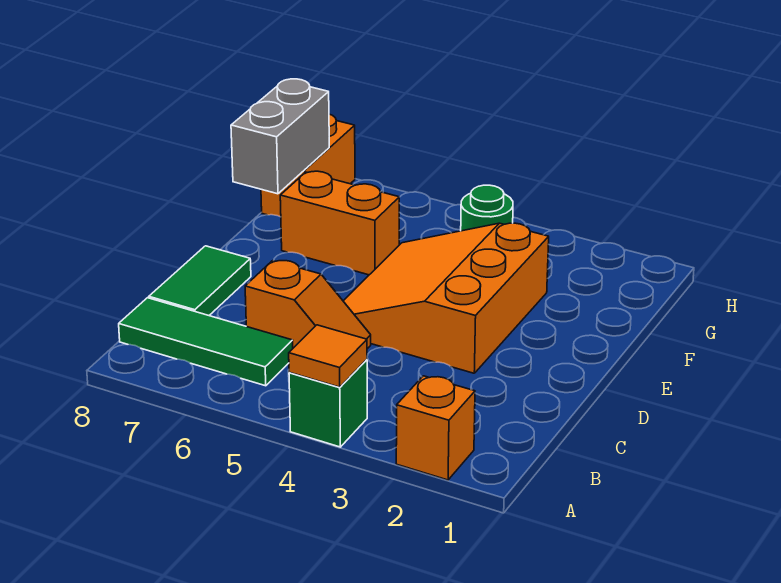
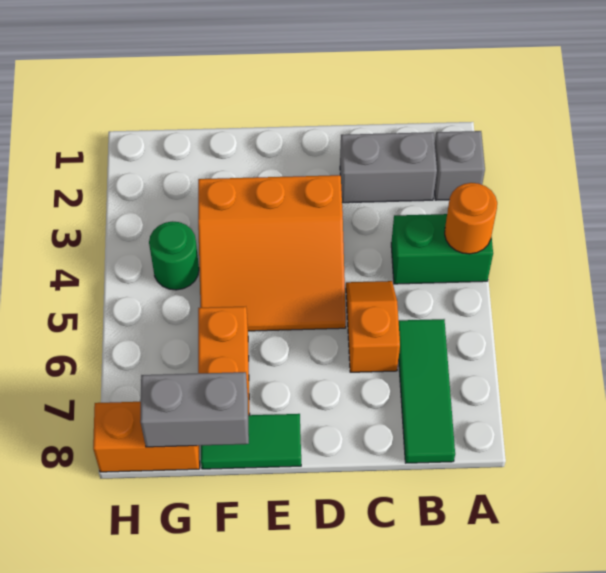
orange 1x1 brick [396,376,475,480] -> grey 1x1 brick [434,131,485,200]
green 1x1 brick [289,360,367,447] -> green 1x2 brick [391,214,493,284]
orange 1x1 tile [289,325,367,387] -> orange 1x1 round brick [445,183,497,254]
none -> grey 1x2 brick [340,132,437,203]
green 1x2 tile [149,246,251,315] -> green 1x2 tile moved to [201,414,301,469]

